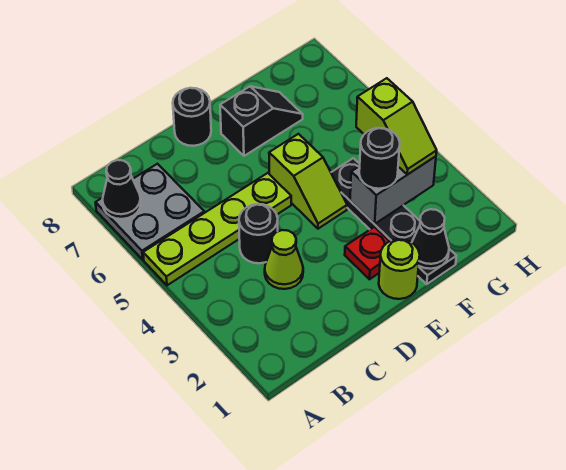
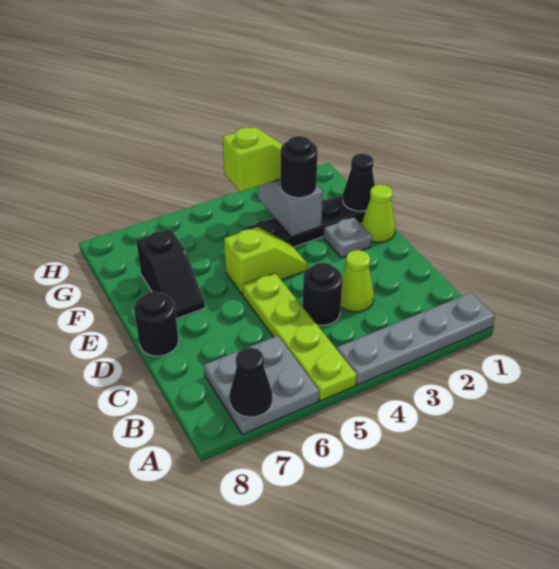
none -> grey 1x4 plate [337,292,495,385]
lime 1x1 round brick [379,239,420,299] -> lime 1x1 cone [361,185,395,242]
red 1x1 plate [345,227,389,279] -> grey 1x1 plate [323,217,372,258]
black 1x2 slope [220,86,303,156] -> black 1x2 slope turned to [136,229,205,319]

